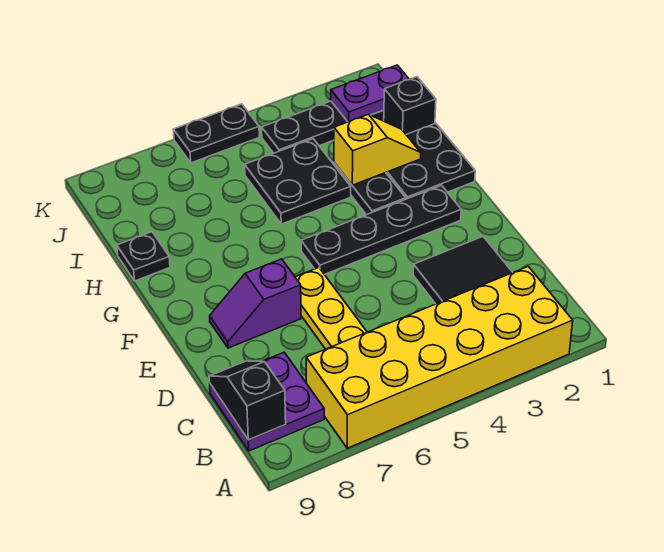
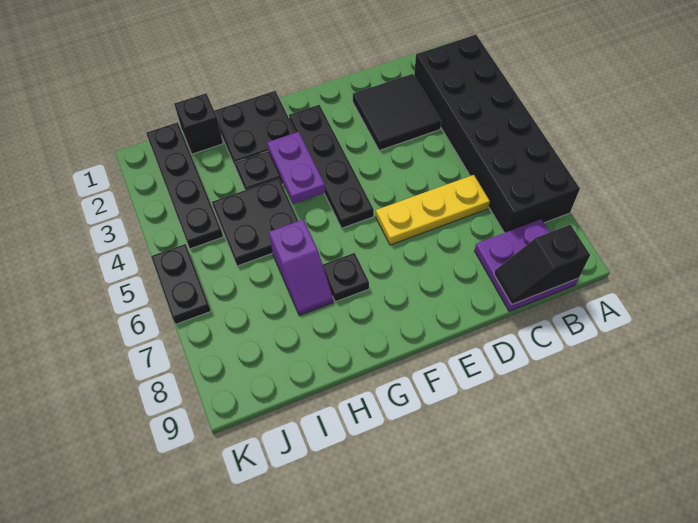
yellow 2x6 brick [306,266,573,448] -> black 2x6 brick [414,35,580,233]
purple 1x2 slope [210,259,301,348] -> purple 1x2 slope moved to [269,219,333,315]
yellow 1x2 slope [334,114,421,185] -> none
black 1x1 plate [117,232,170,281] -> black 1x1 plate moved to [323,253,369,302]
purple 1x2 plate [331,65,409,122] -> purple 1x2 plate moved to [267,132,325,204]

